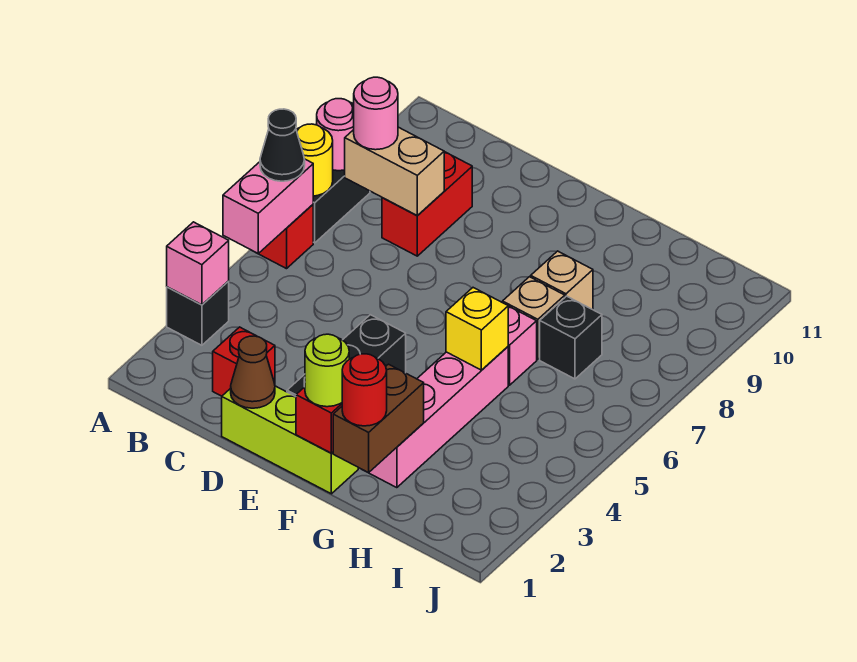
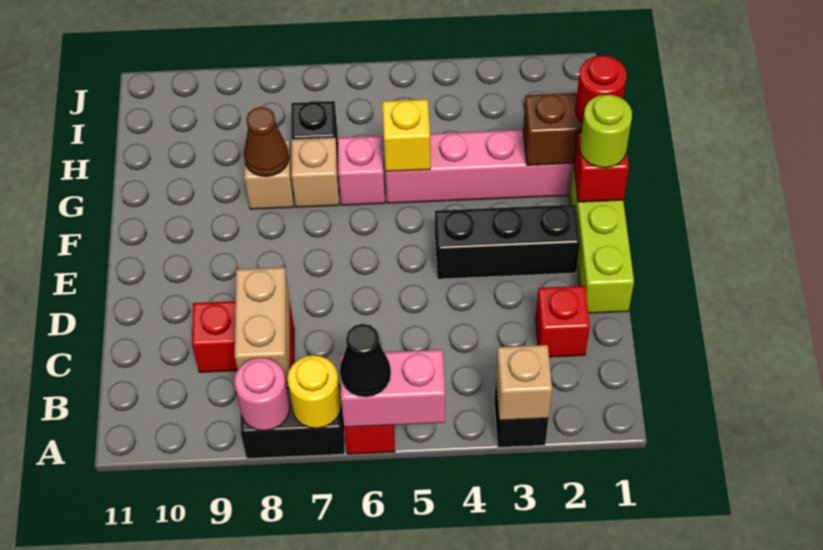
pink 1x1 brick [167,222,229,305] -> tan 1x1 brick [496,345,552,420]
pink 1x1 round brick [354,77,398,150] -> none
brown 1x1 cone [231,336,275,408] -> brown 1x1 cone moved to [244,107,289,177]

